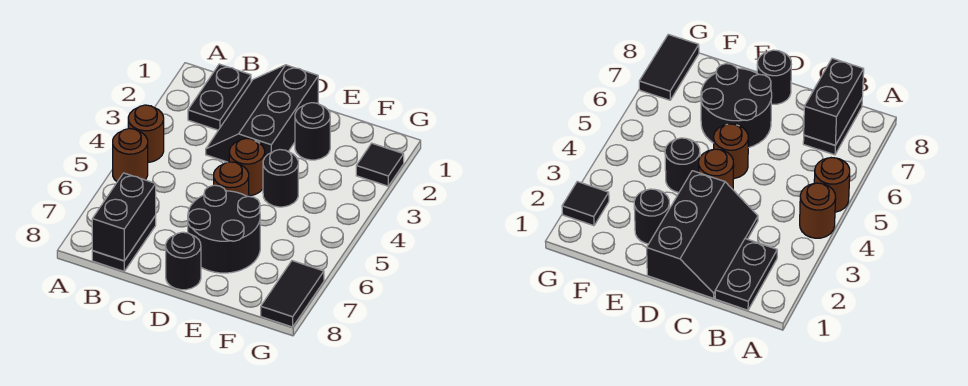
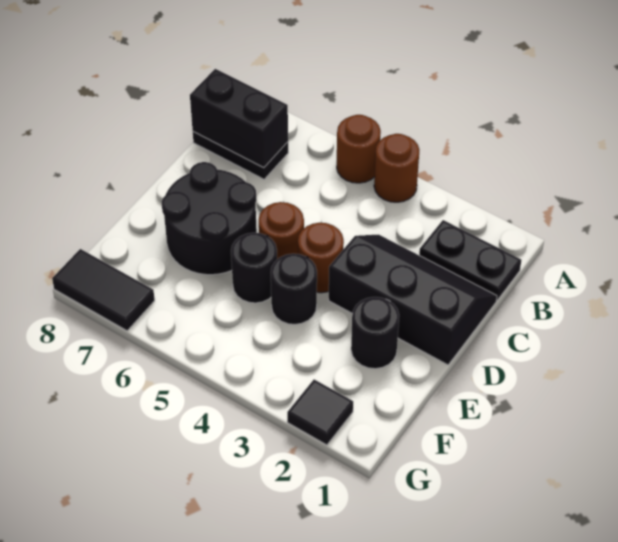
black 1x1 round brick [166,232,201,290] -> black 1x1 round brick moved to [231,233,277,303]

